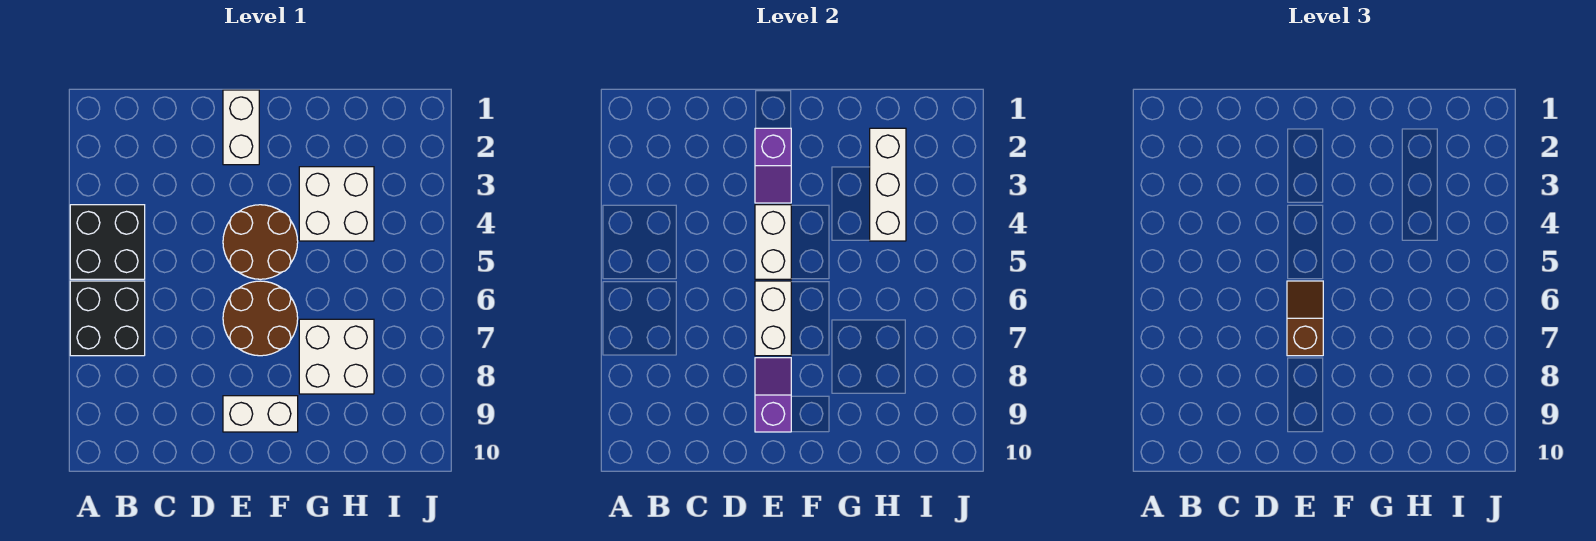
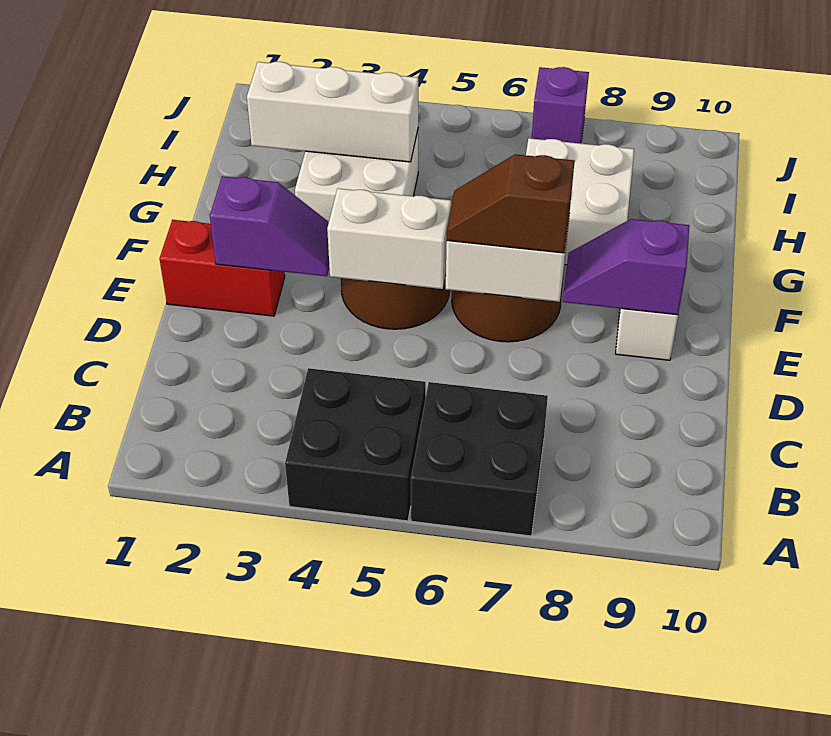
white 1x2 brick [223,90,259,165] -> red 1x2 brick [160,220,285,316]
none -> purple 1x1 brick [532,67,589,143]

